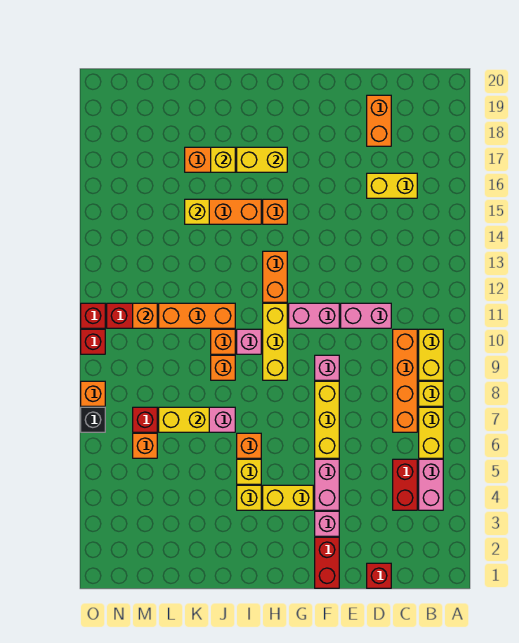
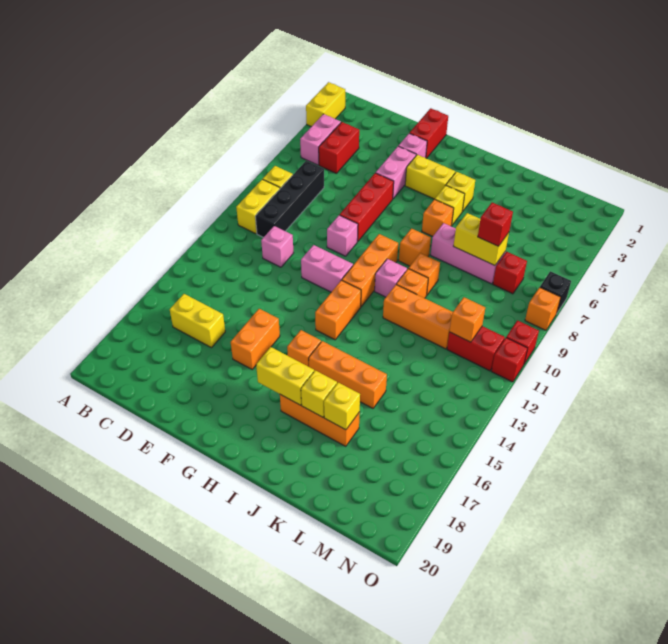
yellow 1x2 brick [419,407,443,458] -> yellow 1x2 brick moved to [306,82,345,127]
orange 1x4 brick [393,329,417,432] -> black 1x4 brick [255,161,324,238]
red 1x1 brick [367,563,391,588] -> red 1x1 brick moved to [478,203,513,246]
pink 1x2 brick [341,303,391,328] -> pink 1x1 brick [261,226,293,267]
orange 1x2 brick [367,95,391,146] -> orange 1x2 brick moved to [231,309,280,369]
yellow 1x3 brick [315,381,339,458] -> red 1x3 brick [340,173,394,241]
yellow 1x3 brick [263,303,287,380] -> orange 1x3 brick [342,234,398,307]
yellow 1x1 brick [185,199,209,224] -> yellow 1x1 brick moved to [324,382,360,430]
orange 1x1 brick [133,433,157,458] -> orange 1x1 brick moved to [399,229,431,266]

